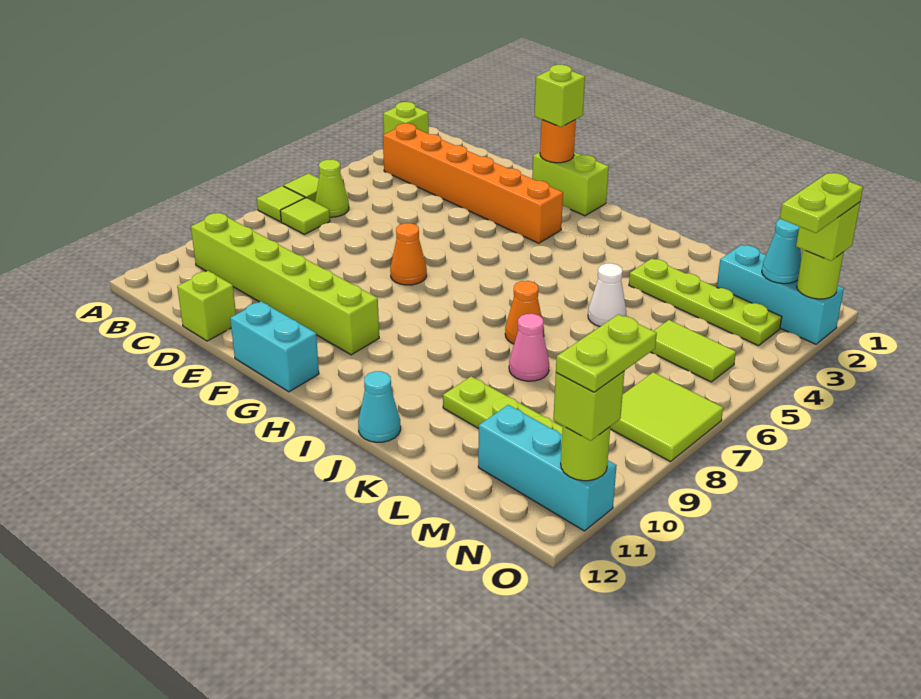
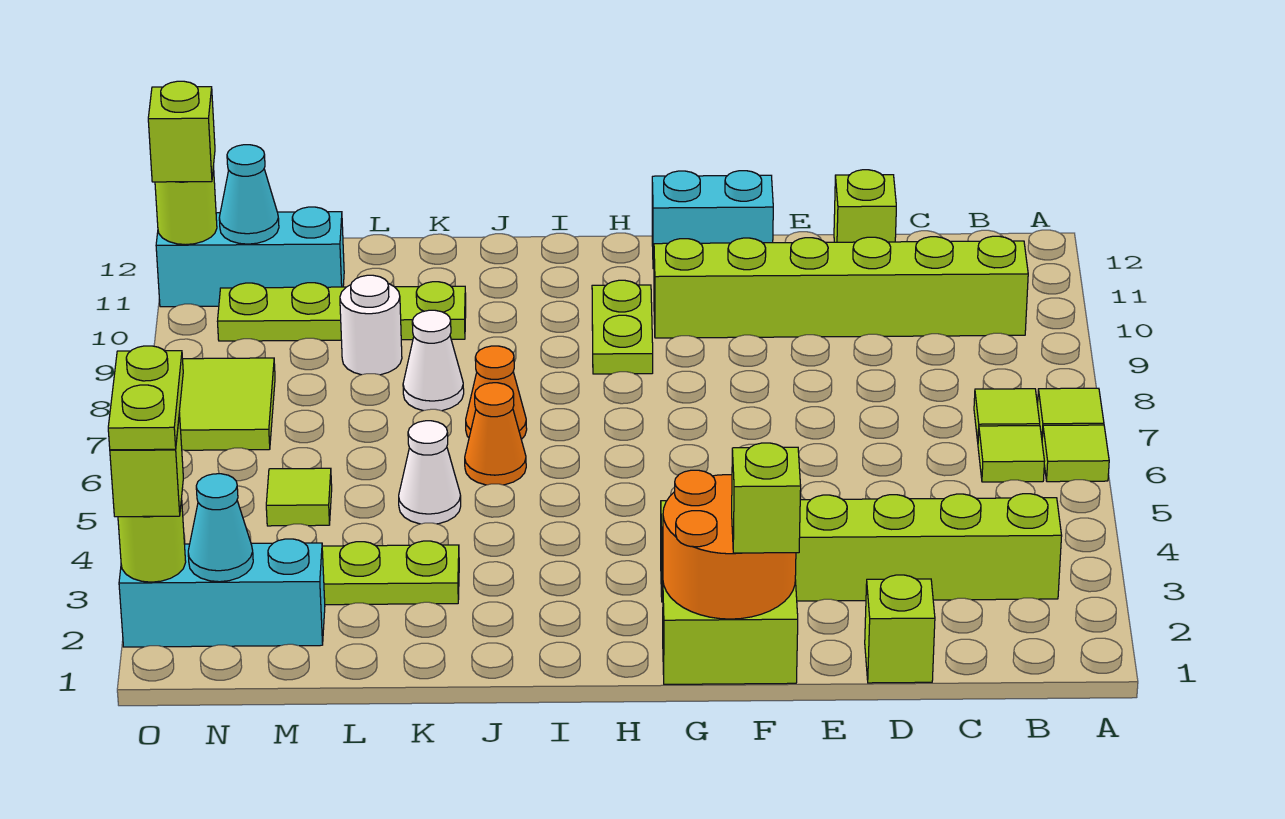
lime 1x1 brick [383,102,429,134] -> lime 1x1 brick moved to [865,575,935,683]
orange 1x6 brick [383,123,563,243] -> lime 1x6 brick [661,494,1062,602]
lime 1x1 cone [315,160,349,217] -> lime 1x1 tile [978,426,1044,482]
orange 1x1 round brick [540,119,576,163] -> orange 2x2 round brick [663,470,796,619]
orange 1x1 cone [390,223,427,285] -> orange 1x1 cone moved to [465,383,526,485]
cyan 1x1 cone [358,371,401,442] -> cyan 1x1 cone moved to [219,145,279,244]
pink 1x1 cone [509,314,549,381] -> white 1x1 cone [403,310,464,411]
none -> white 1x1 round brick [340,275,402,375]
lime 1x2 tile [651,320,736,382] -> lime 1x1 tile [266,468,332,526]
lime 1x2 plate [556,314,657,392] -> lime 1x2 plate moved to [592,280,653,374]

